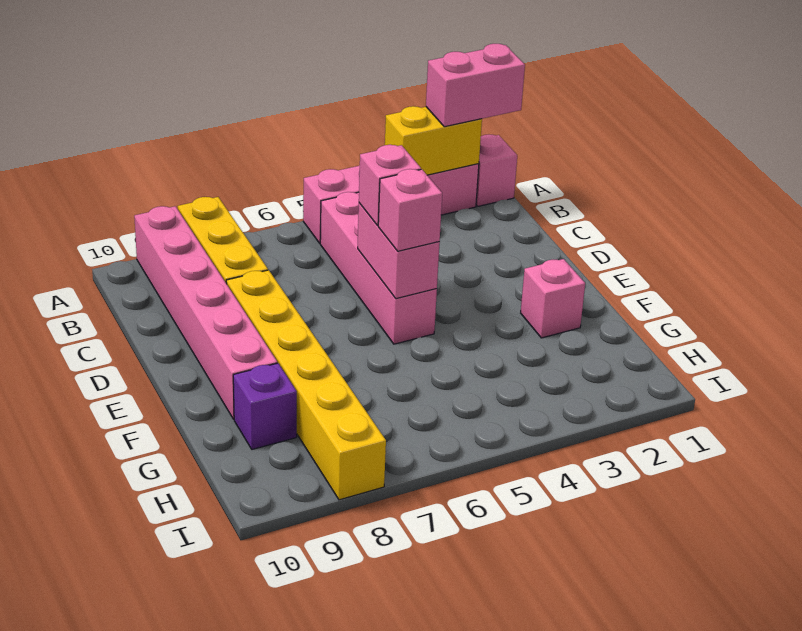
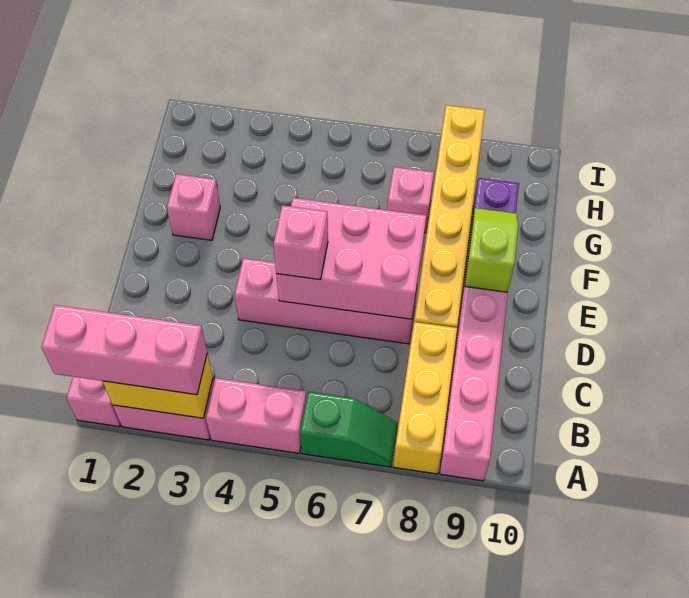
pink 1x2 brick [426,44,525,127] -> pink 1x3 brick [41,305,207,395]
none -> green 1x2 slope [300,392,397,467]
pink 1x4 brick [320,192,437,344] -> pink 1x4 brick turned to [235,258,417,344]
pink 1x2 brick [358,203,440,299] -> pink 2x3 brick [276,198,426,319]
pink 1x1 brick [378,169,442,251] -> pink 1x1 brick moved to [387,167,434,233]
none -> lime 1x2 slope [465,208,518,292]

